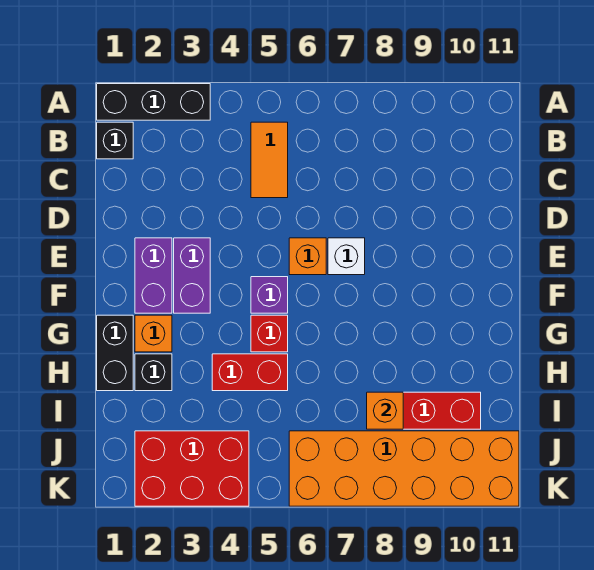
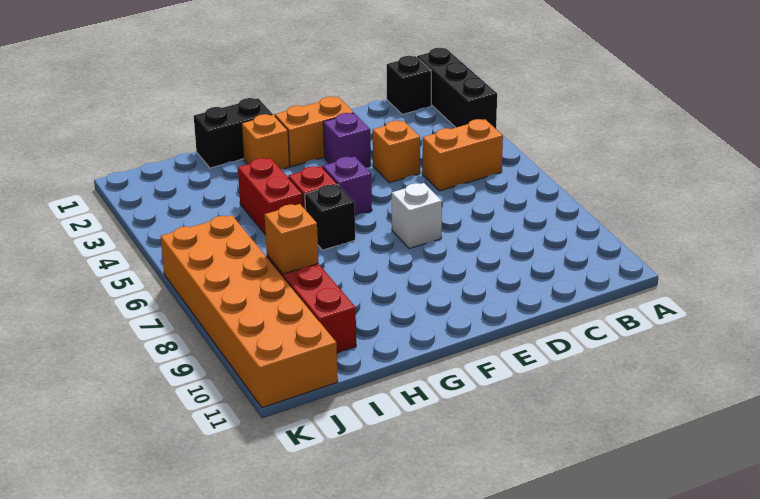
orange 1x2 tile [251,122,288,198] -> orange 1x2 brick [422,119,503,191]
purple 1x2 brick [135,238,172,313] -> orange 1x2 brick [275,97,354,167]
purple 1x2 brick [174,238,210,313] -> purple 1x1 brick [323,113,371,167]
orange 1x1 brick [289,238,326,275] -> orange 1x1 brick moved to [373,121,420,183]
black 1x1 brick [135,354,172,391] -> black 1x1 brick moved to [305,184,355,250]
red 2x3 brick [135,431,249,506] -> none

